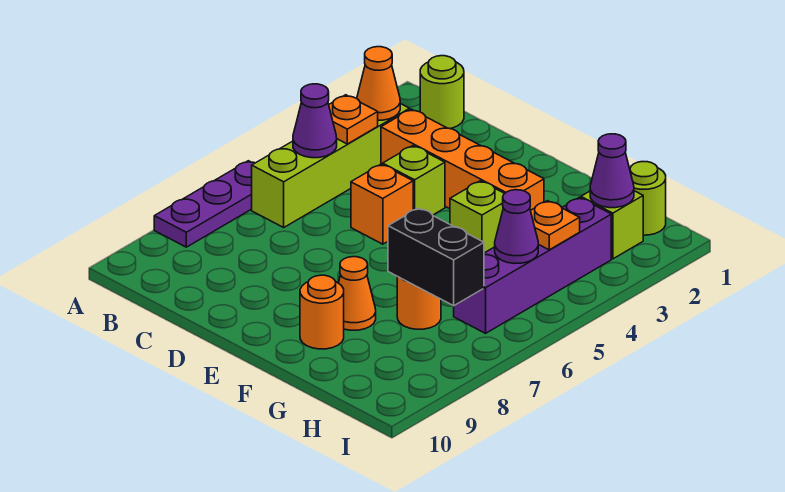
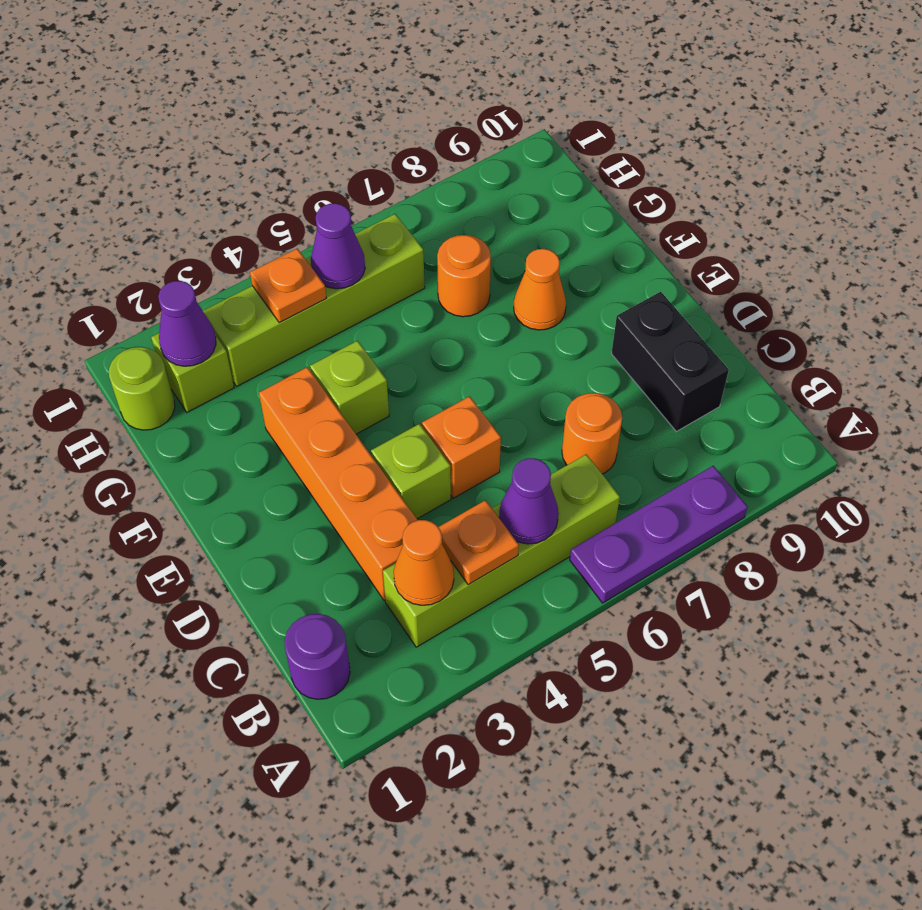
lime 1x1 round brick [420,56,464,129] -> purple 1x1 round brick [285,614,350,699]
orange 1x1 round brick [300,275,344,349] -> orange 1x1 round brick moved to [562,393,622,474]
black 1x2 brick [388,208,484,306] -> black 1x2 brick moved to [611,292,729,431]
purple 1x4 brick [454,197,611,333] -> lime 1x4 brick [203,214,425,386]

